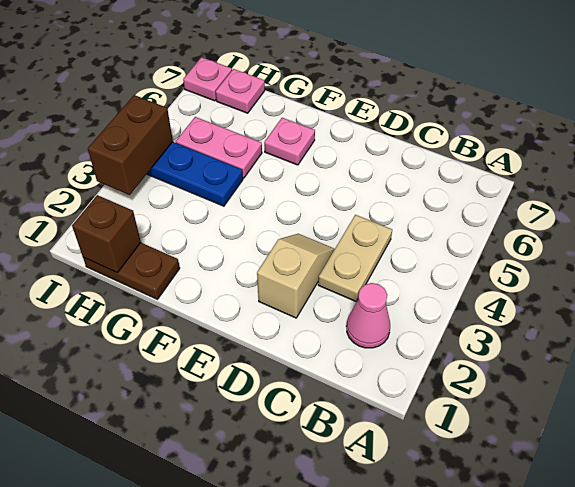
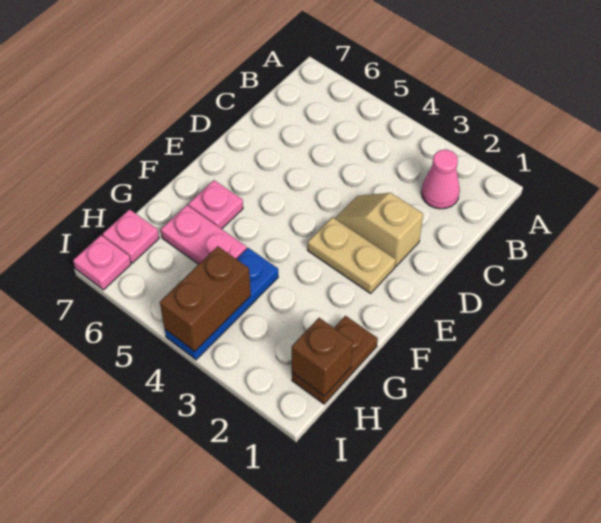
tan 1x2 plate [318,215,392,301] -> tan 1x2 plate moved to [308,217,396,293]
pink 1x2 plate [176,117,262,178] -> pink 1x2 plate turned to [161,205,247,264]
brown 1x2 brick [88,95,173,195] -> brown 1x2 brick turned to [160,246,251,351]

